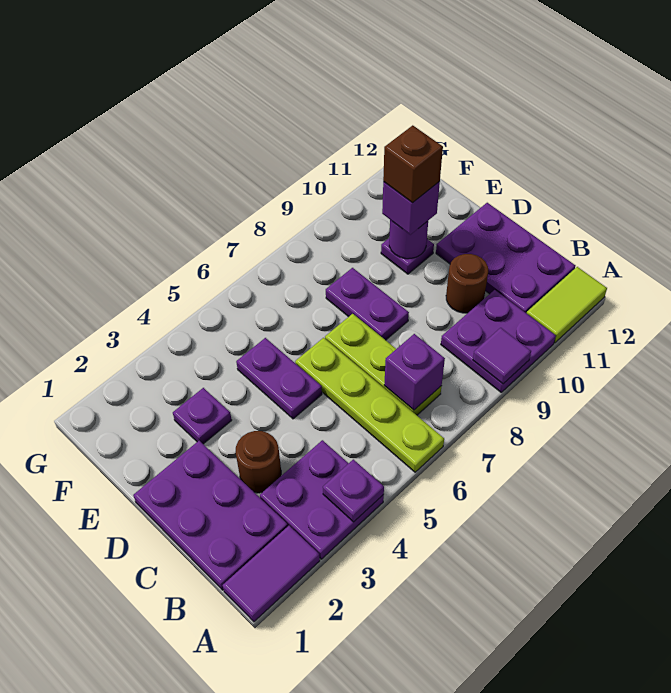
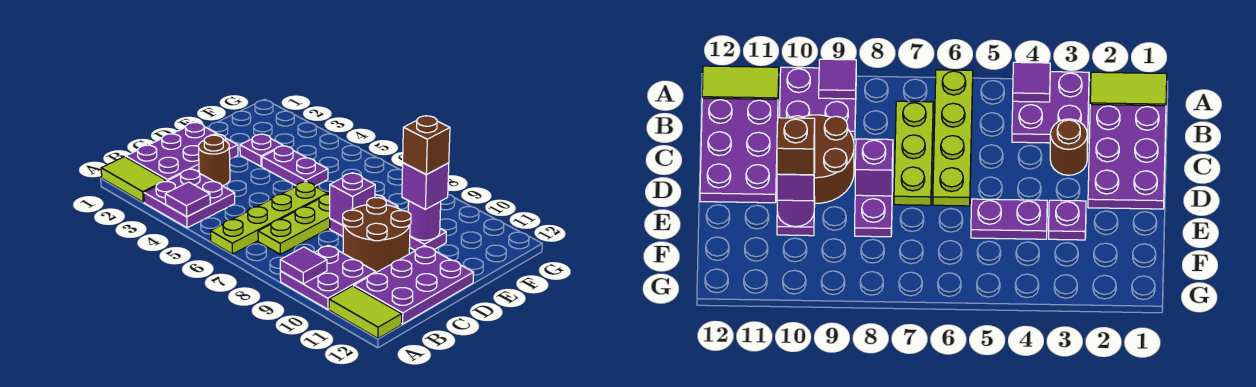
purple 1x2 tile [223,526,320,622] -> lime 1x2 tile [101,157,166,202]
purple 1x1 plate [323,459,384,522] -> purple 1x1 tile [165,182,210,217]
purple 1x1 brick [384,334,445,410] -> purple 1x1 brick moved to [330,173,375,225]
brown 1x1 round brick [446,254,488,313] -> brown 2x2 round brick [343,198,411,272]
purple 1x2 plate [236,338,322,419] -> purple 1x2 plate turned to [262,146,328,186]

